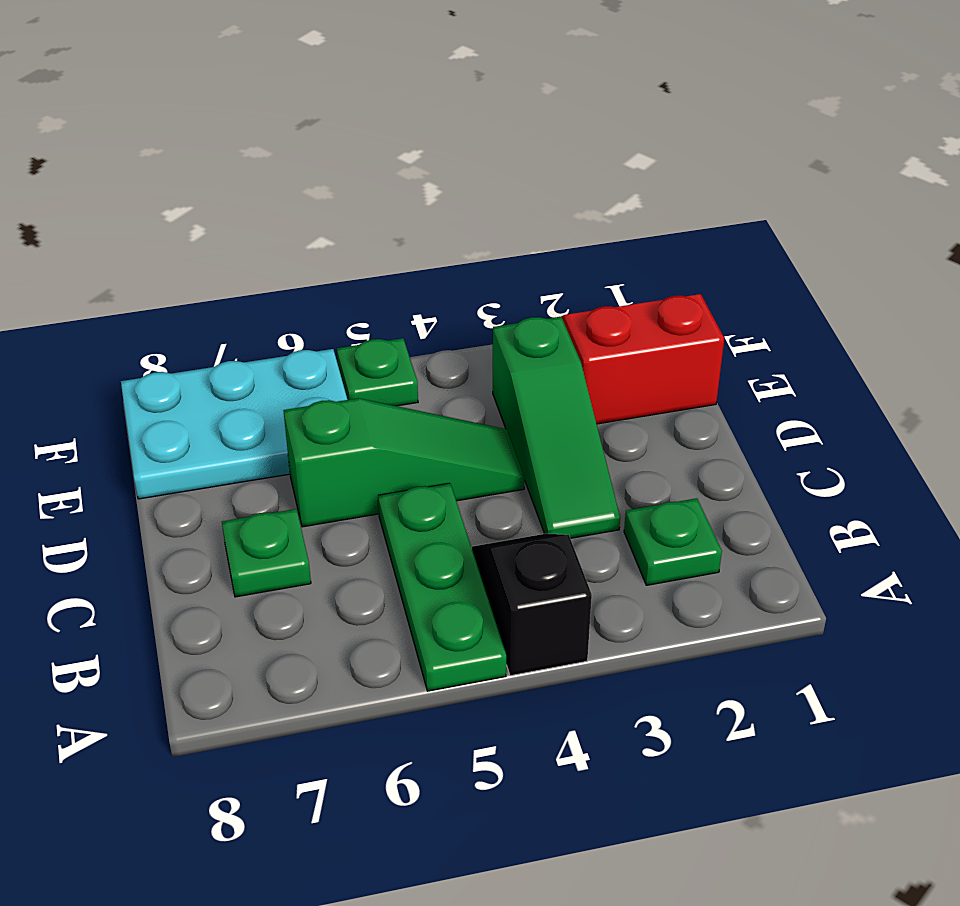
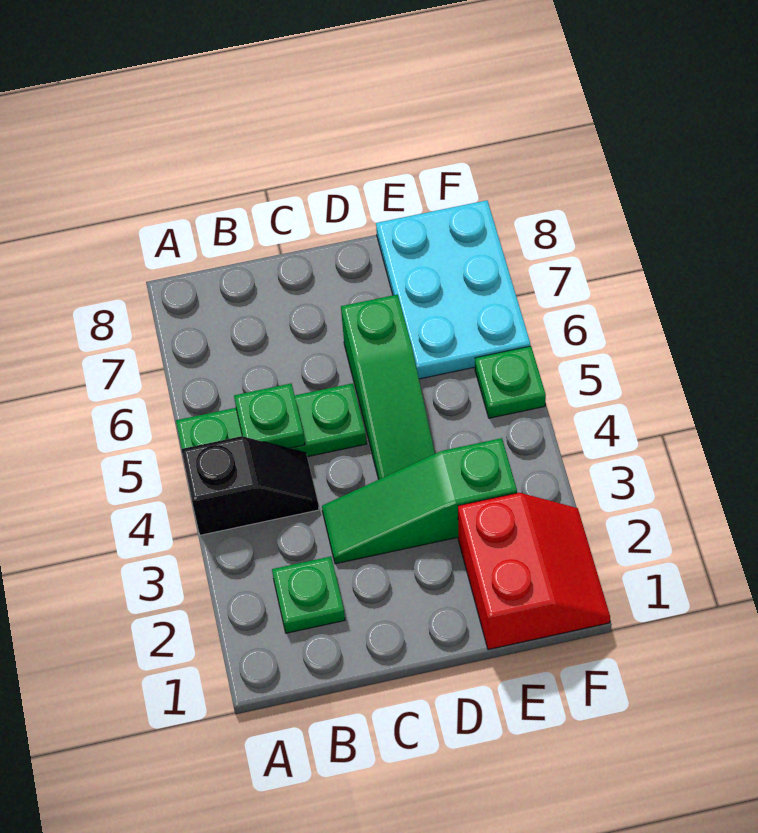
green 1x1 plate [222,509,311,597] -> green 1x1 plate moved to [234,384,305,448]

